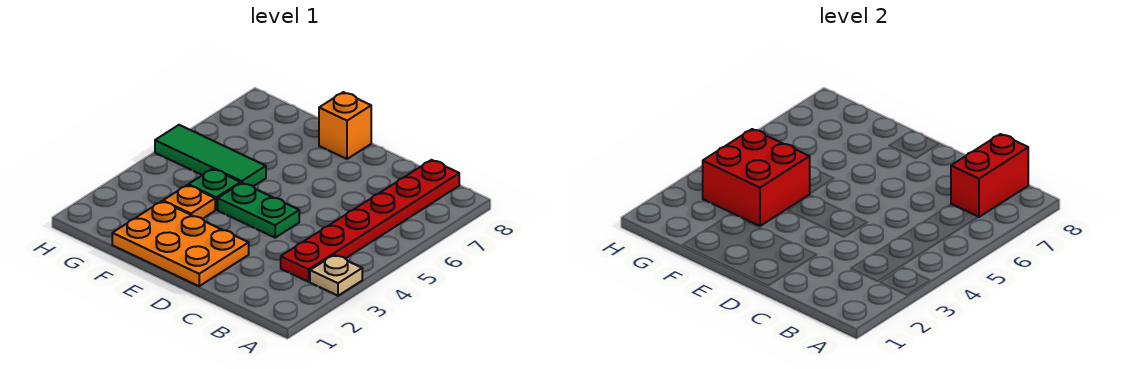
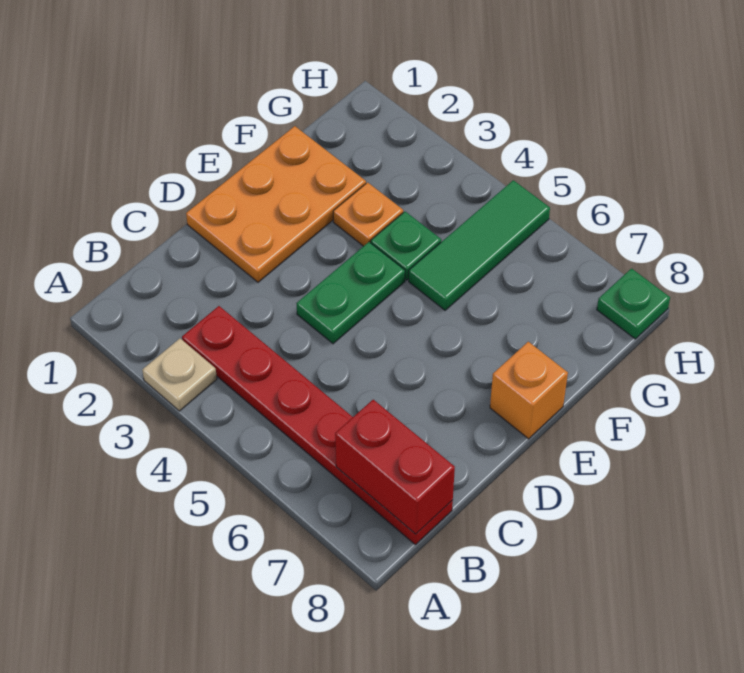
red 2x2 brick [703,129,810,226] -> none
none -> green 1x1 plate [597,269,670,339]

